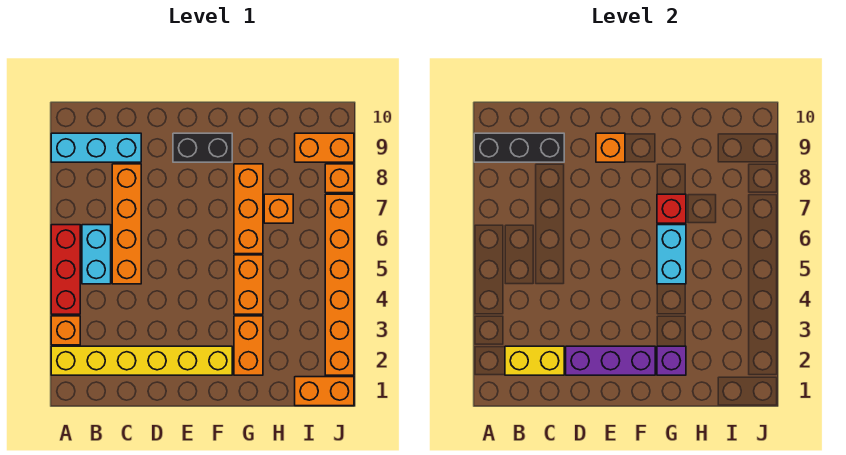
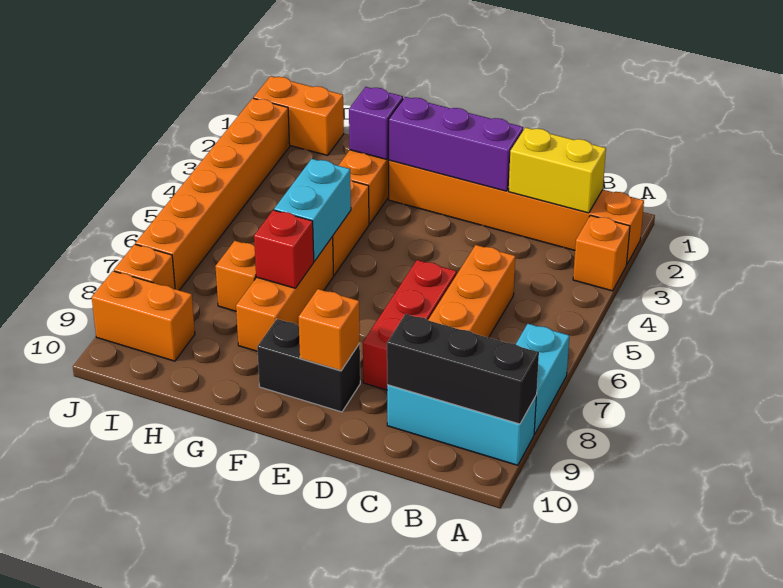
yellow 1x6 brick [51,346,232,375] -> orange 1x6 brick [389,160,644,264]
red 1x3 brick [51,225,80,314] -> red 1x3 brick moved to [363,260,457,390]
cyan 1x2 brick [82,225,111,284] -> cyan 1x2 brick moved to [516,324,569,434]

